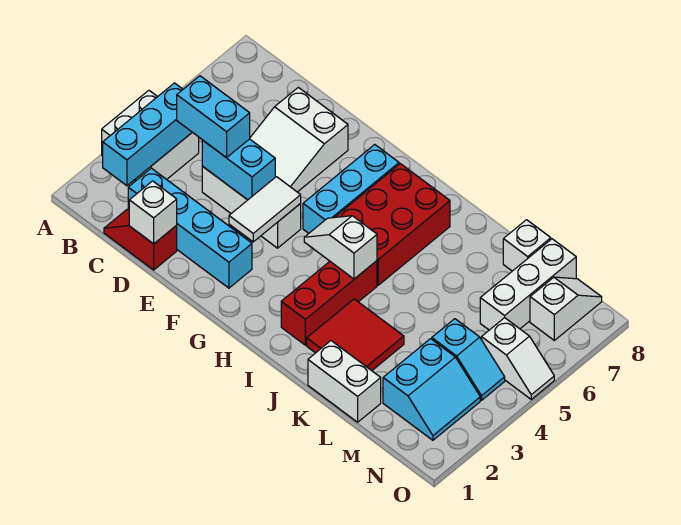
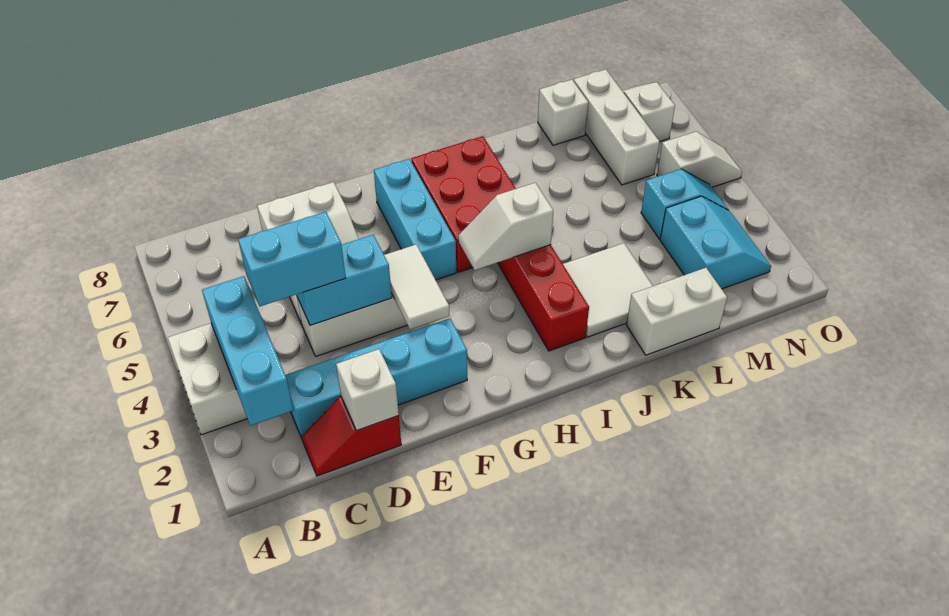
red 2x2 tile [307,299,404,371] -> white 2x2 tile [563,243,653,337]

